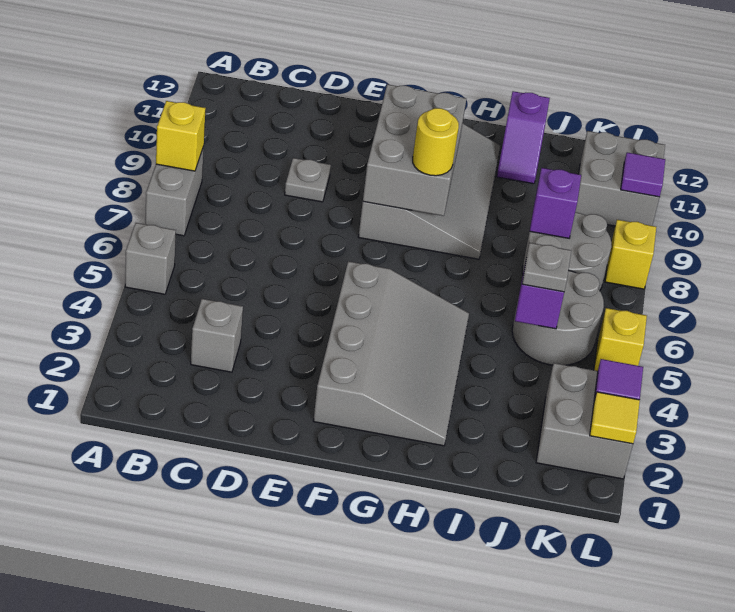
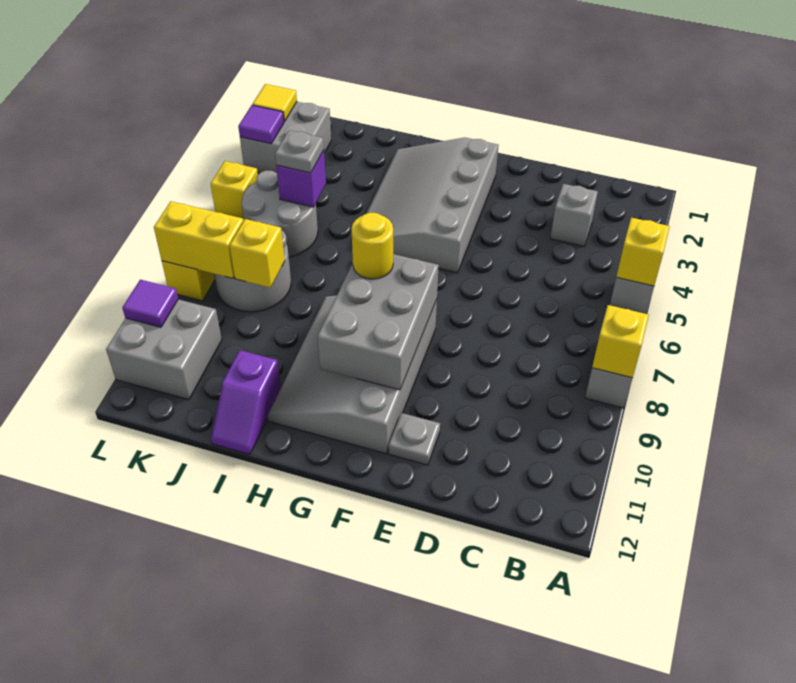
none -> yellow 1x1 brick [616,218,670,286]
grey 1x1 plate [285,158,331,202] -> grey 1x1 plate moved to [389,413,440,465]
purple 1x2 slope [497,91,550,184] -> purple 1x2 slope turned to [211,350,281,455]
purple 1x1 brick [530,168,581,238] -> yellow 1x1 brick [230,219,285,287]
none -> yellow 1x2 brick [154,201,243,278]

